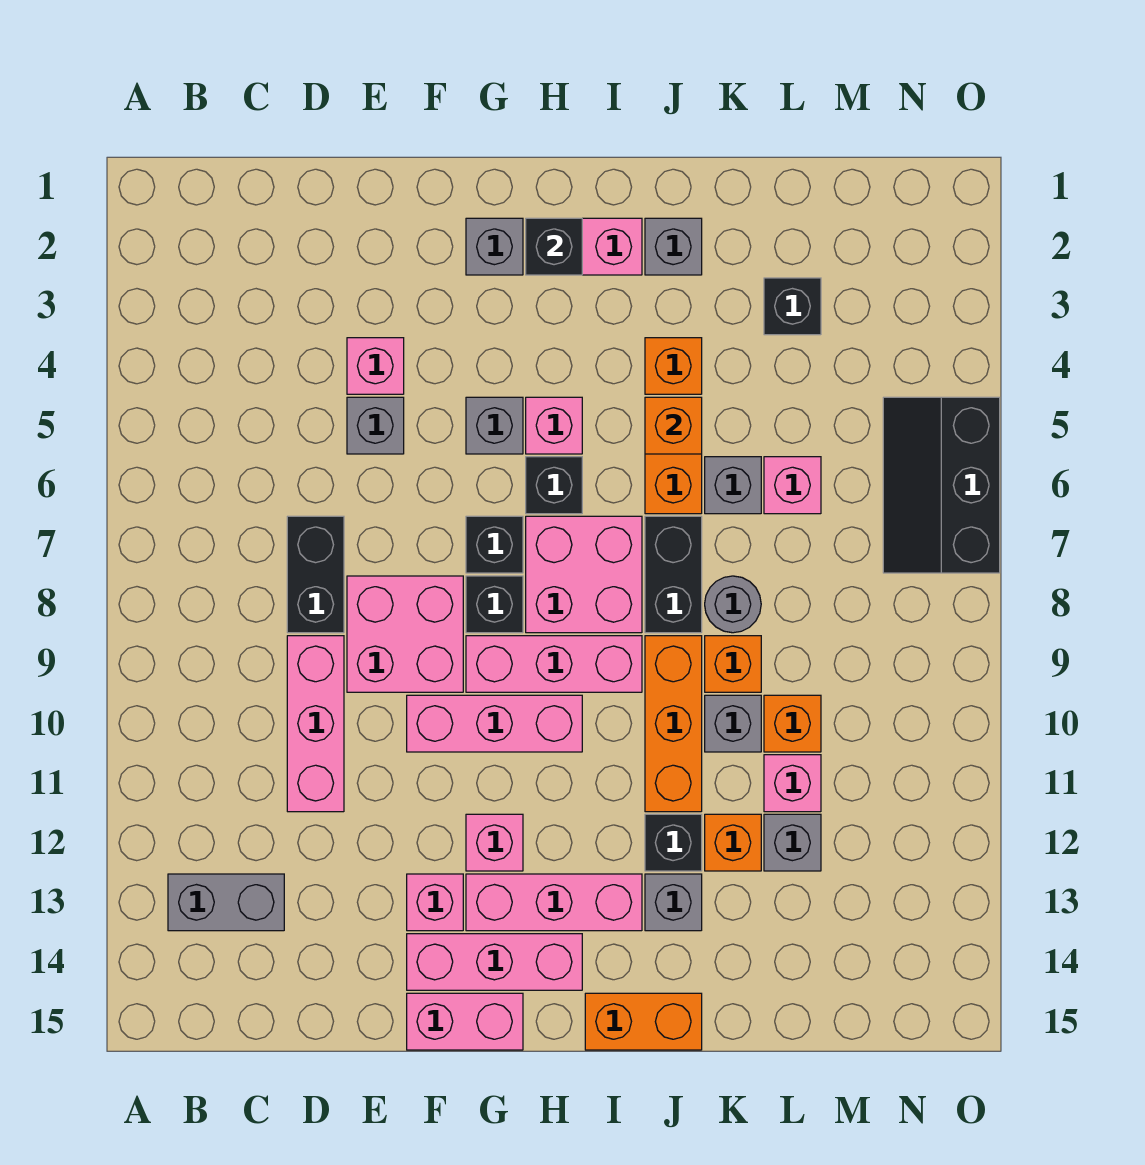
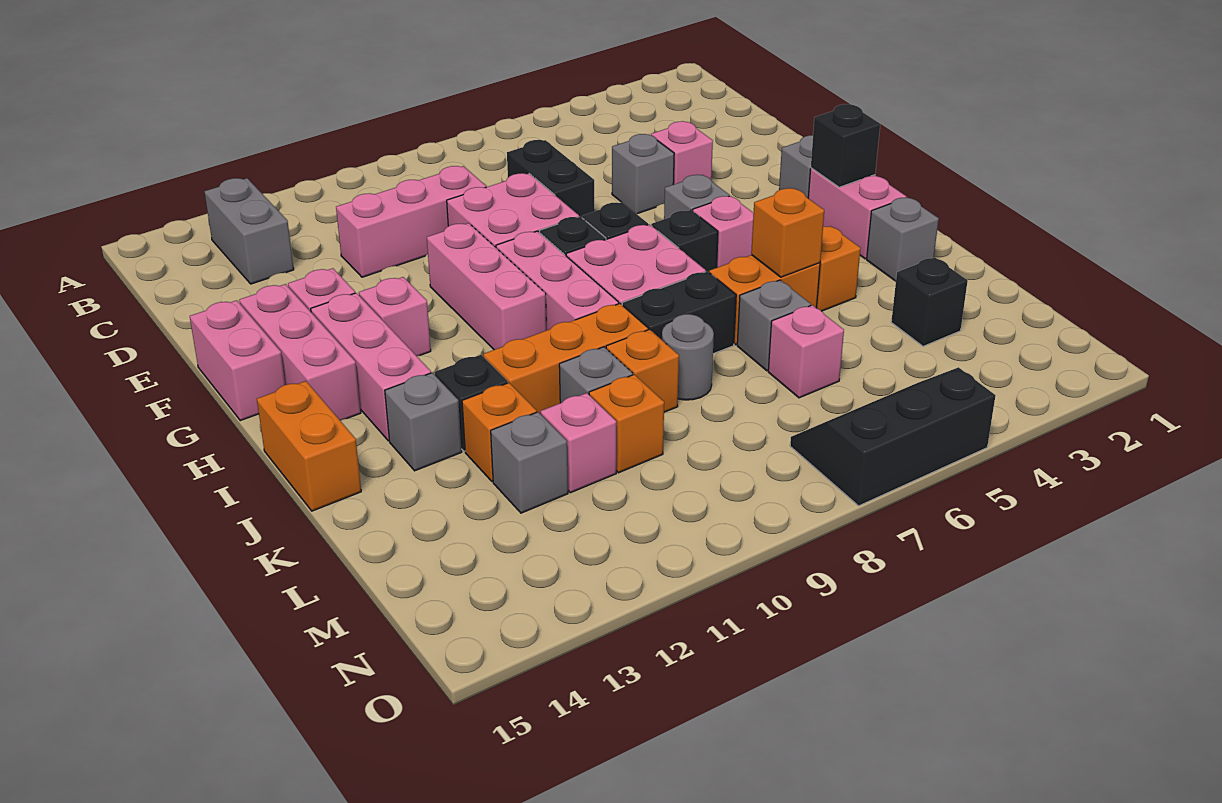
black 1x2 brick [287,516,344,633] -> black 1x2 brick turned to [507,140,595,217]

